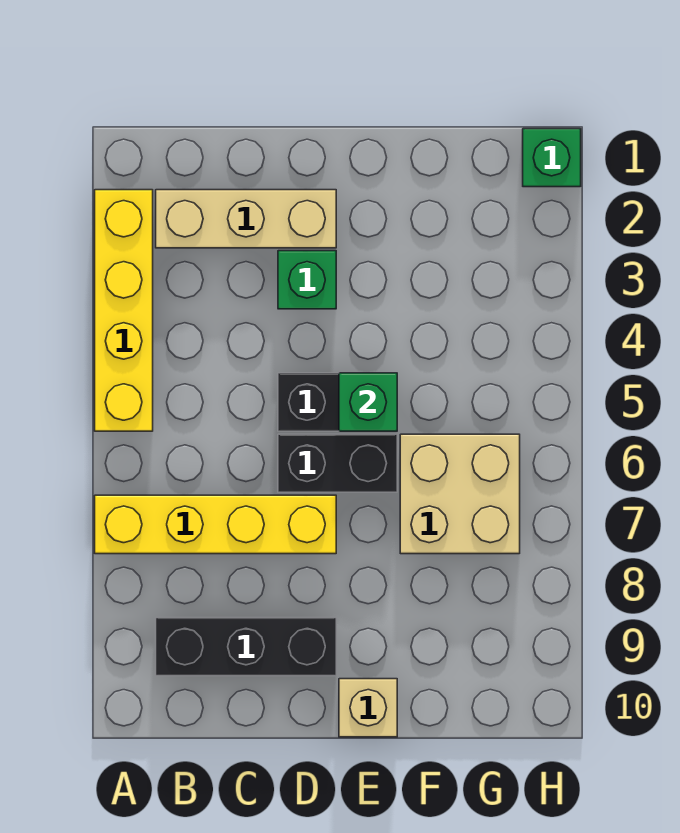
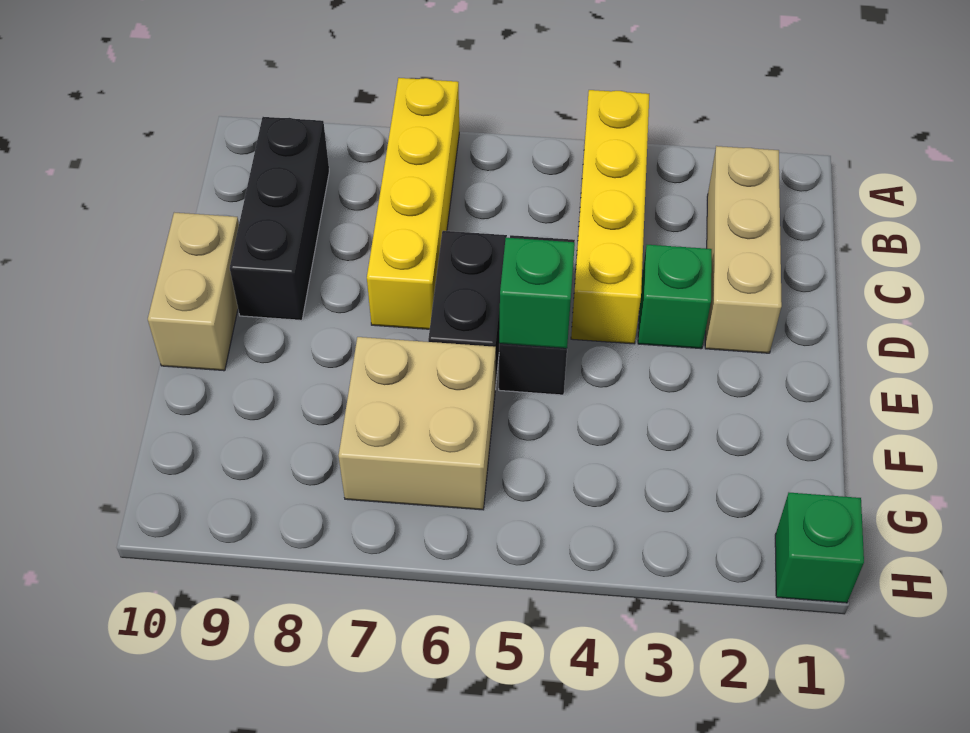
yellow 1x4 brick [95,190,153,431] -> yellow 1x4 brick turned to [571,90,649,344]
tan 1x1 brick [339,679,397,737] -> tan 1x2 brick [148,213,239,371]

